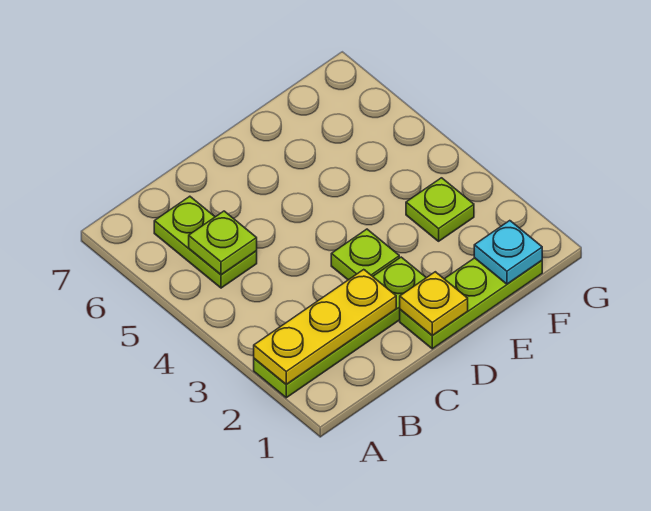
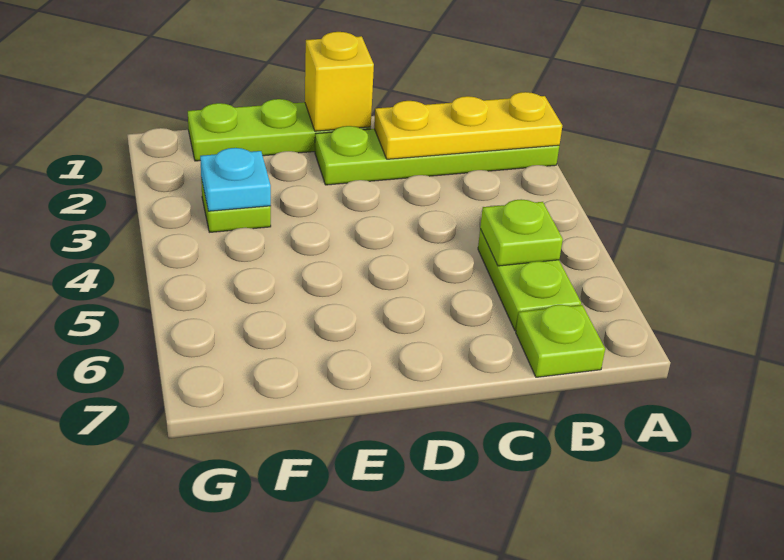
yellow 1x1 plate [400,272,468,336] -> yellow 1x1 brick [305,32,374,131]
lime 1x1 plate [331,229,399,280] -> lime 1x1 plate moved to [516,305,605,377]
cyan 1x1 plate [474,221,542,284] -> cyan 1x1 plate moved to [200,148,271,211]

